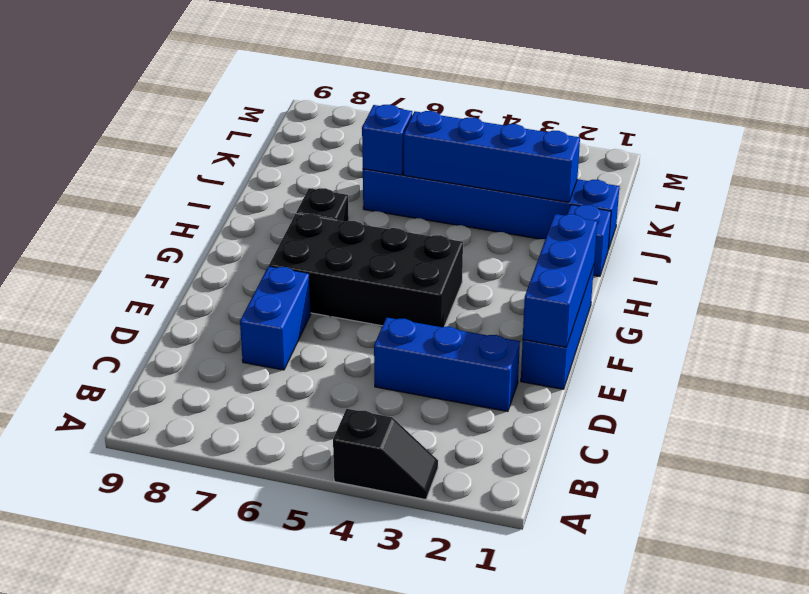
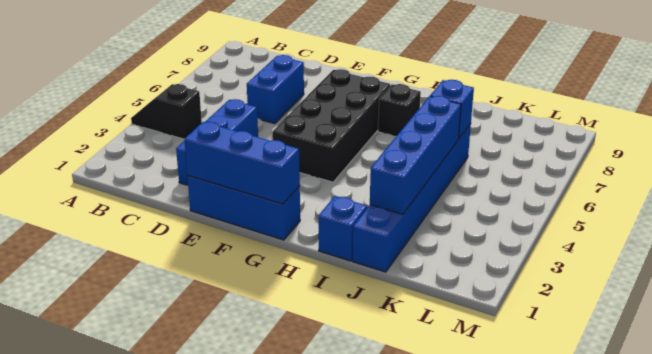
black 1x2 slope [333,409,438,499] -> black 1x2 slope turned to [131,84,202,139]
blue 1x2 brick [240,266,311,370] -> blue 1x2 brick turned to [247,55,304,124]

